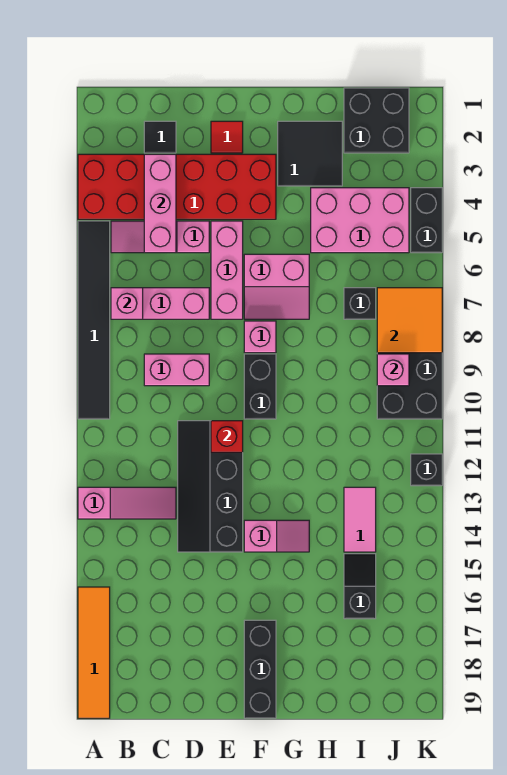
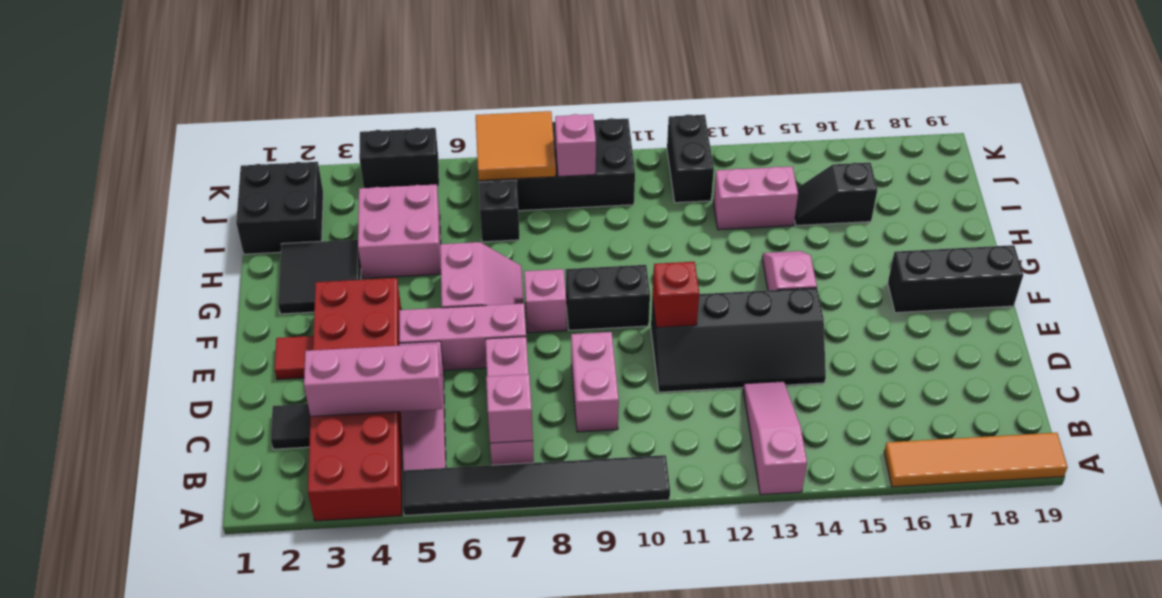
pink 2x3 brick [311,188,409,253] -> pink 2x2 brick [358,184,441,278]
pink 1x2 tile [344,487,376,552] -> pink 1x2 brick [713,166,798,230]
black 1x1 brick [411,454,442,486] -> black 1x2 brick [667,115,714,203]

